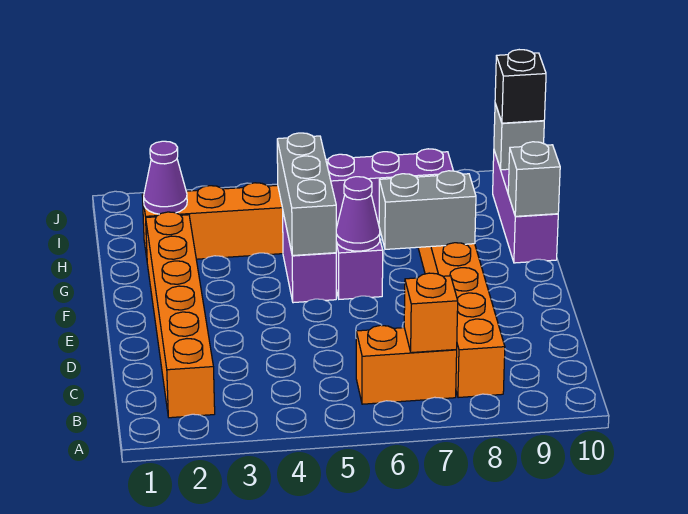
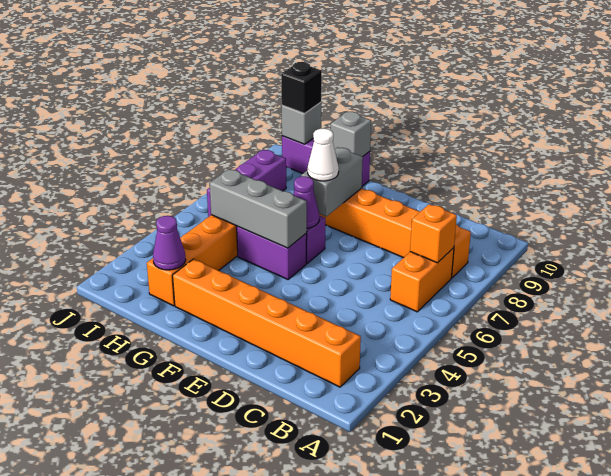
none -> white 1x1 cone [308,128,339,181]

